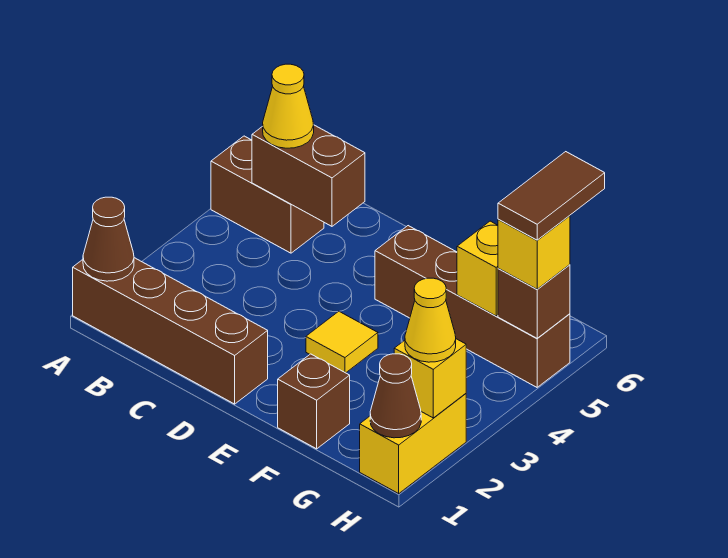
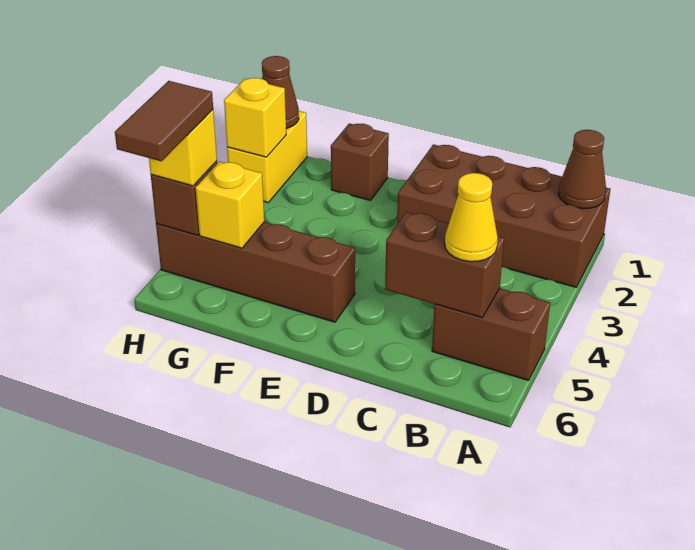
brown 1x4 brick [73,258,268,404] -> brown 2x4 brick [397,144,610,287]
yellow 1x1 tile [306,311,378,373] -> none
yellow 1x1 cone [405,278,456,362] -> none

